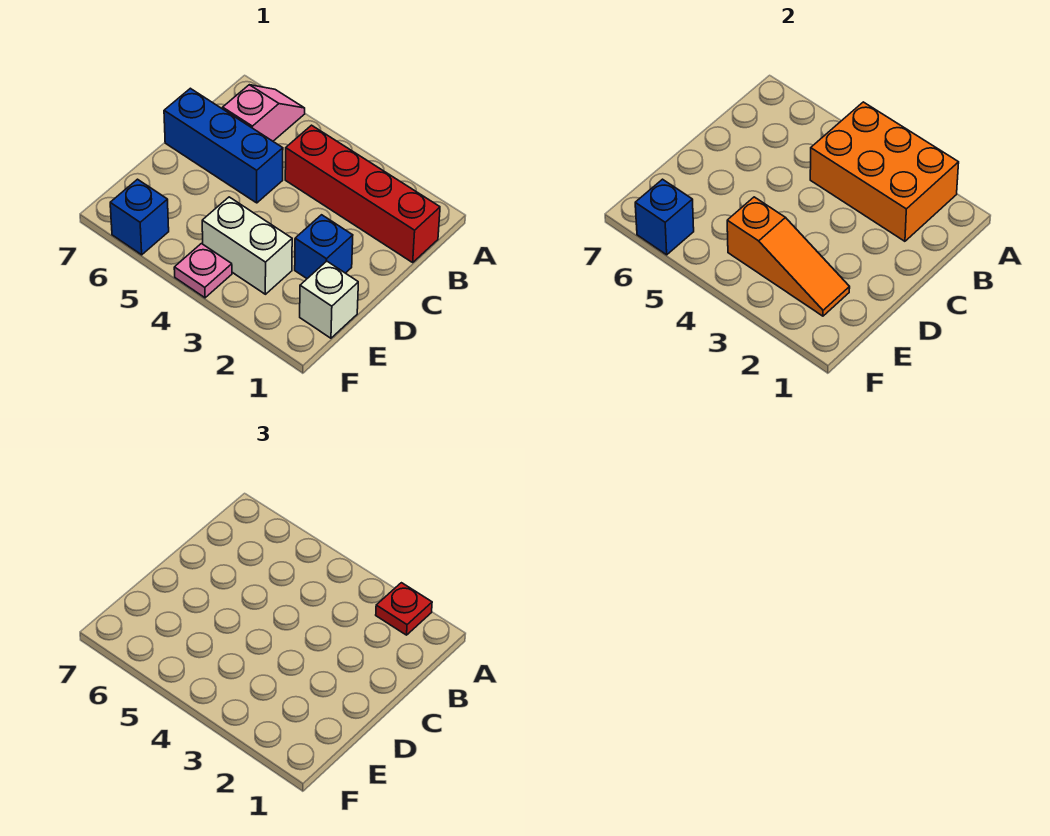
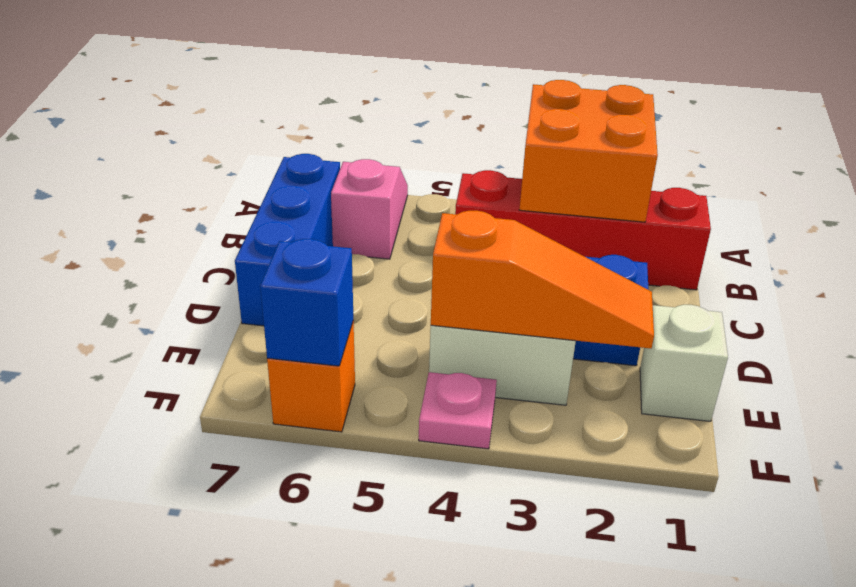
orange 2x3 brick [810,102,959,241] -> orange 2x2 brick [519,80,658,222]
red 1x1 plate [376,583,432,635] -> none
blue 1x3 brick [164,88,283,203] -> blue 1x3 brick turned to [235,154,340,326]
blue 1x1 brick [110,179,169,255] -> orange 1x1 brick [267,321,355,432]

